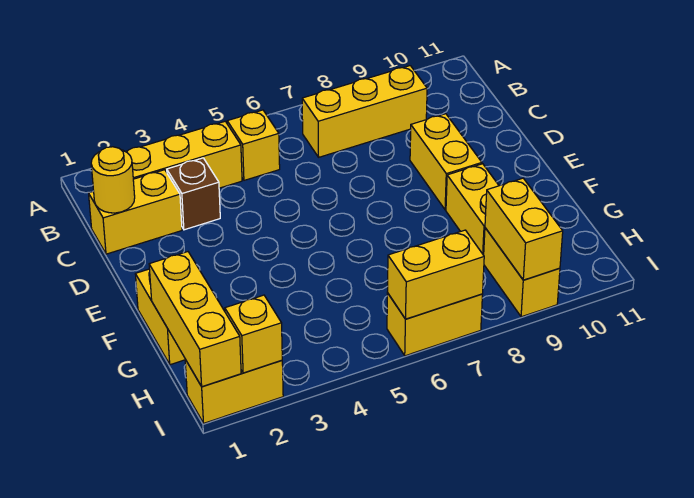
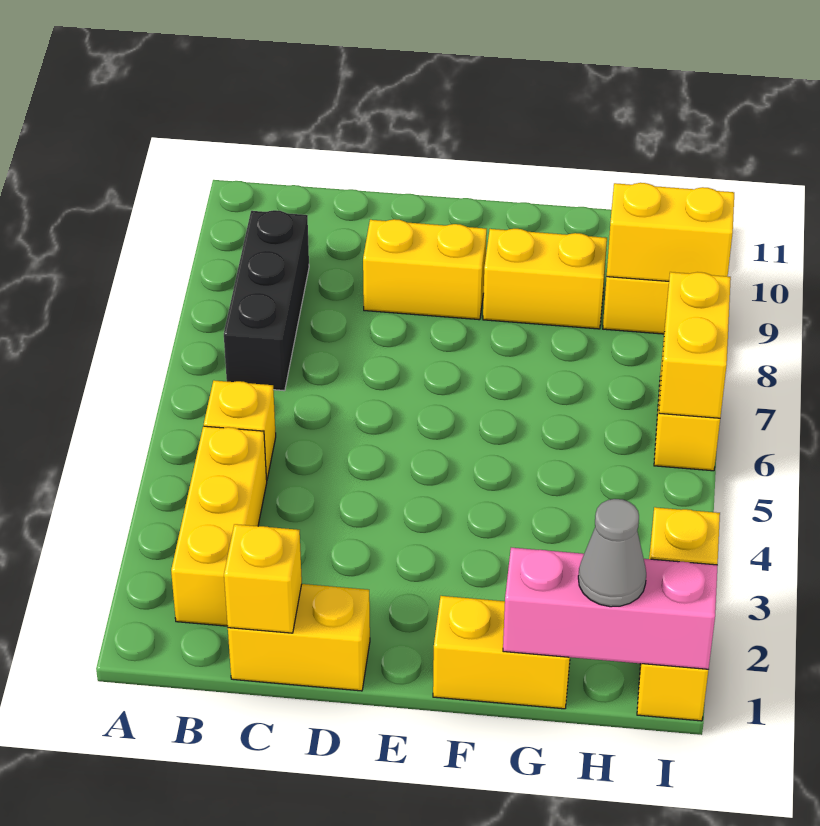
yellow 1x3 brick [302,66,427,157] -> black 1x3 brick [224,210,309,391]
yellow 1x2 brick [89,170,182,254] -> yellow 1x2 brick turned to [228,584,370,691]
yellow 1x1 round brick [91,147,135,213] -> yellow 1x1 brick [224,524,302,633]
brown 1x1 brick [167,158,220,230] -> none
yellow 1x3 brick [149,252,241,387] -> pink 1x3 brick [503,548,718,669]
none -> grey 1x1 cone [578,499,646,607]

